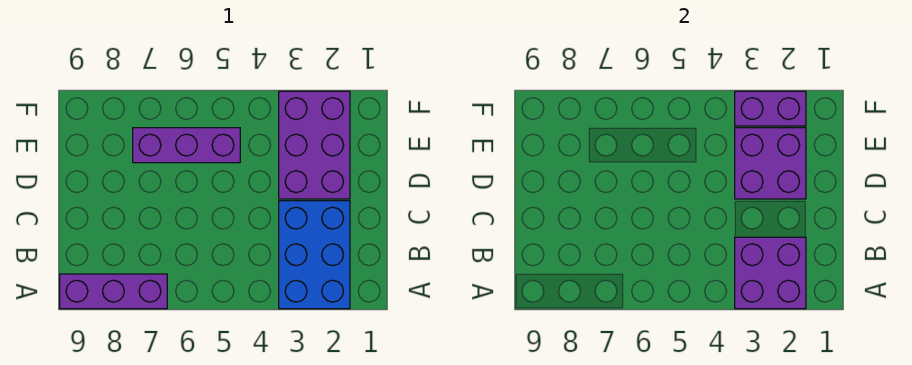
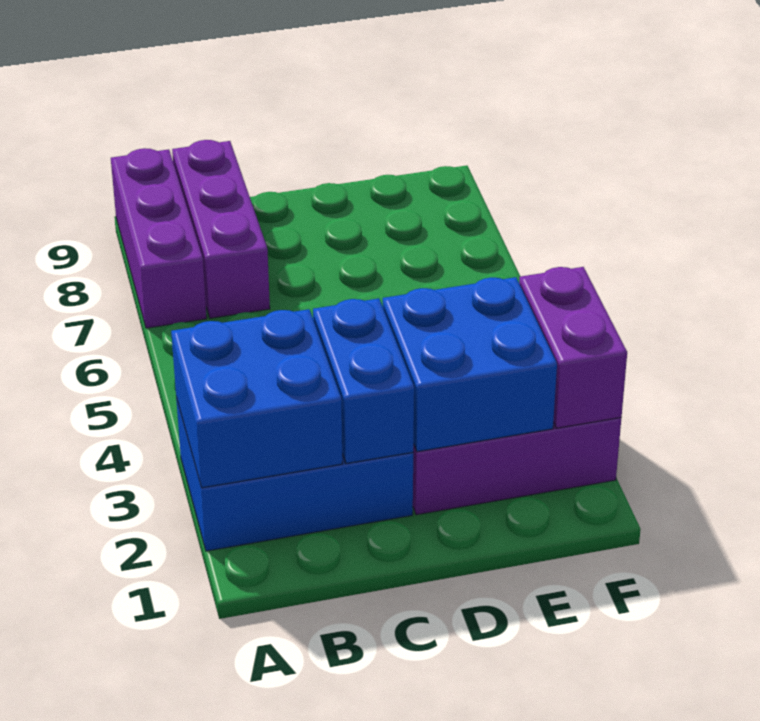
purple 2x2 brick [735,237,806,309] -> blue 2x2 brick [171,309,342,488]
none -> blue 1x2 brick [313,298,414,464]
purple 2x2 brick [735,128,806,199] -> blue 2x2 brick [383,277,557,452]
purple 1x3 brick [133,128,240,163] -> purple 1x3 brick moved to [172,140,270,318]

